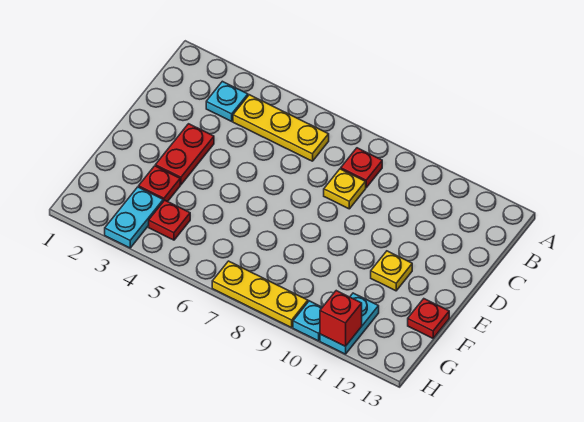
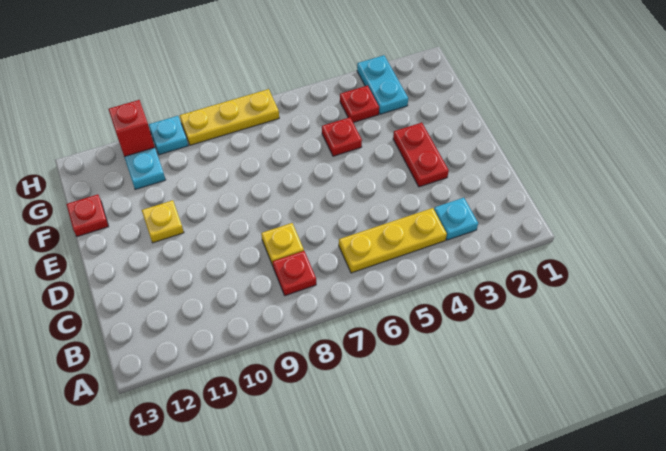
red 1x1 plate [139,166,180,202] -> red 1x1 plate moved to [322,117,362,156]

